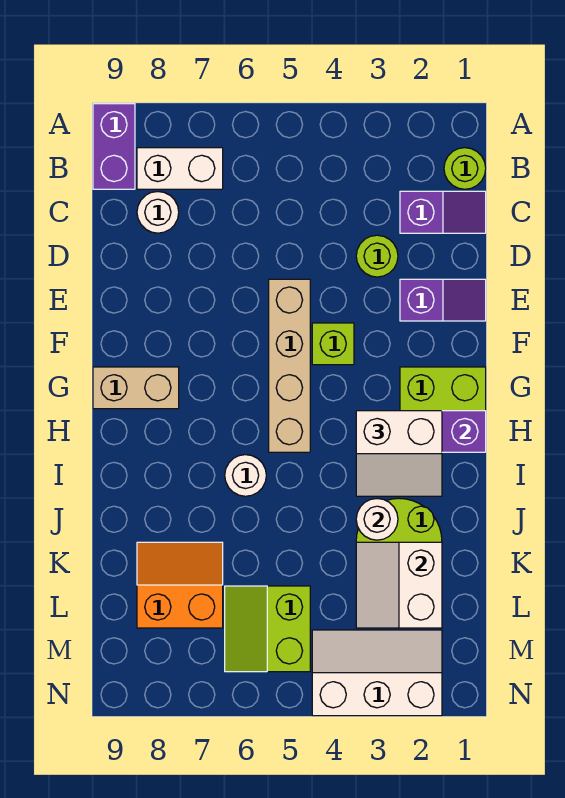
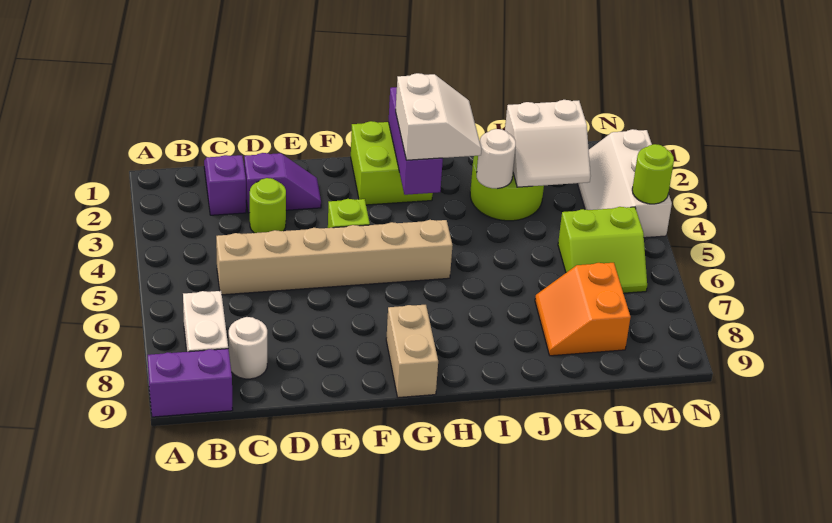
lime 1x1 round brick [444,148,486,189] -> lime 1x1 round brick moved to [632,144,674,204]
purple 1x2 slope [400,279,486,321] -> purple 1x2 slope turned to [244,153,321,213]
tan 1x4 brick [269,279,310,452] -> tan 1x6 brick [216,220,453,295]
white 1x1 round brick [225,455,266,496] -> none

